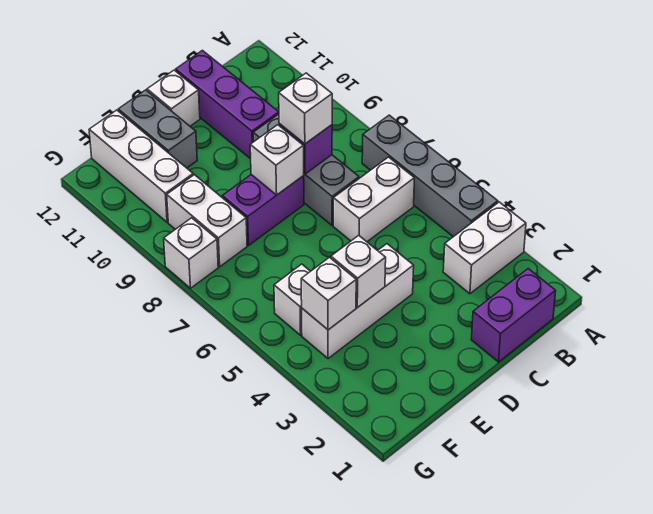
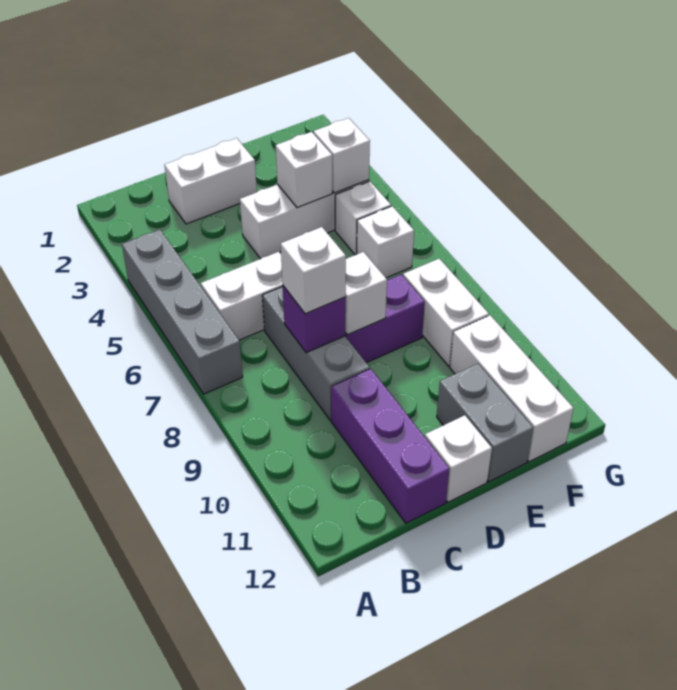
white 1x2 brick [443,202,526,294] -> white 1x2 brick moved to [165,138,257,224]
purple 1x2 brick [471,269,556,362] -> none
white 1x1 brick [164,218,218,288] -> white 1x1 brick moved to [357,206,414,278]

